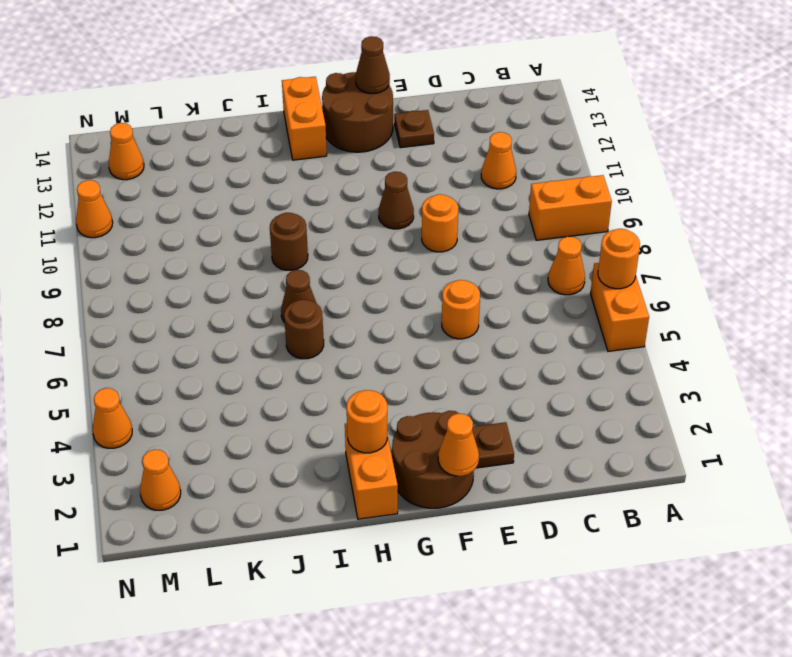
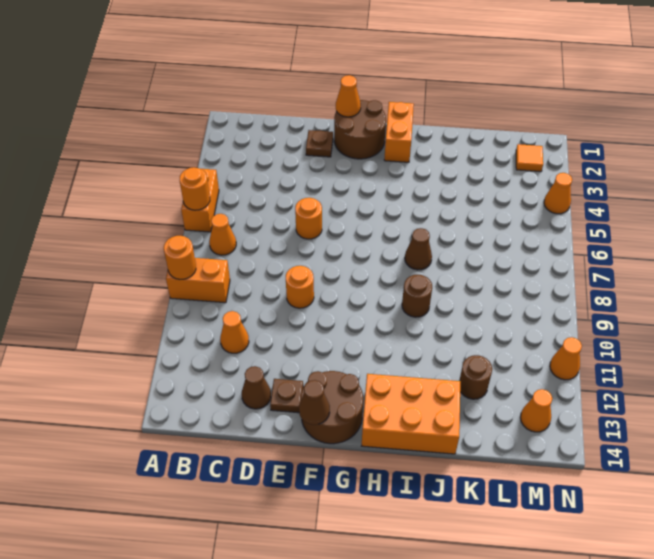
brown 1x1 cone [379,172,414,229] -> brown 1x1 cone moved to [242,366,271,409]
orange 1x1 round brick [347,390,387,453] -> orange 1x1 round brick moved to [164,236,196,280]
orange 1x2 brick [282,77,327,160] -> orange 2x3 brick [362,374,460,454]
brown 1x1 round brick [284,300,324,359] -> brown 1x1 round brick moved to [459,355,492,399]
orange 1x1 cone [140,449,181,510] -> orange 1x1 tile [516,144,543,172]

